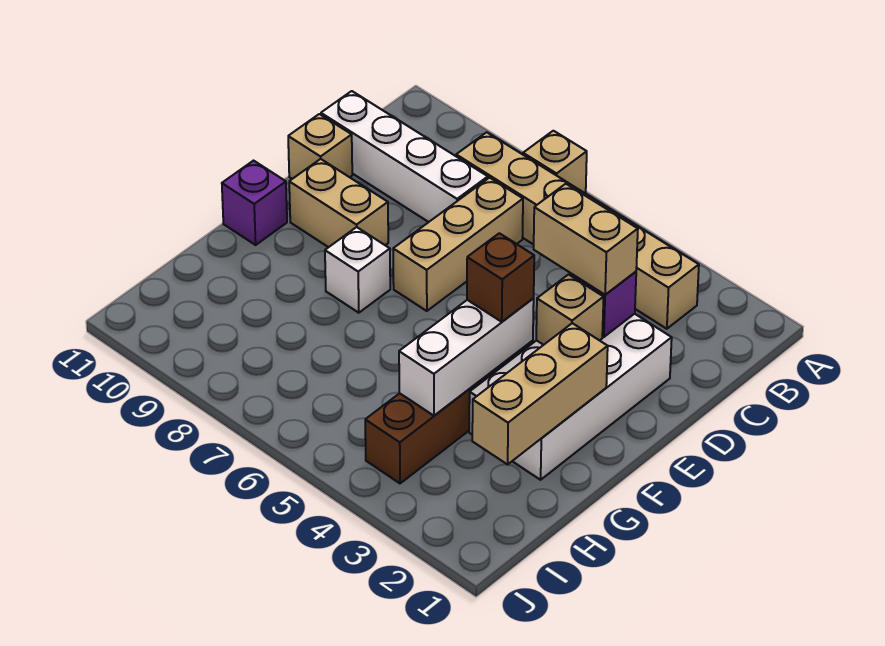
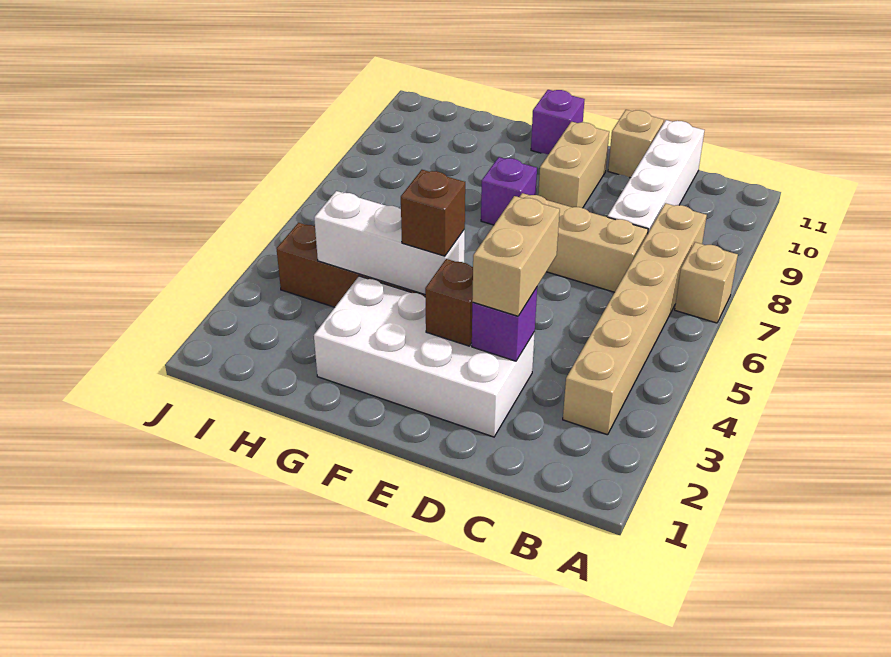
tan 1x1 brick [536,275,604,345] -> brown 1x1 brick [425,259,473,346]
tan 1x3 brick [472,323,608,465] -> none
white 1x1 brick [325,227,390,313] -> purple 1x1 brick [481,157,537,225]

